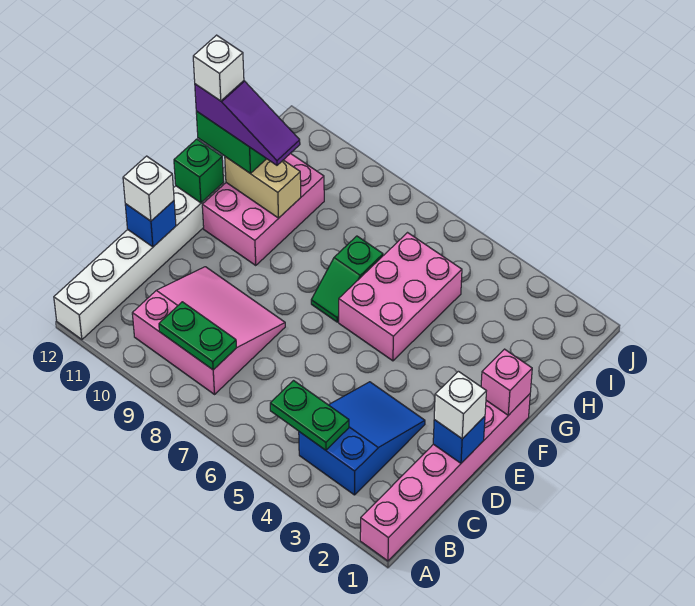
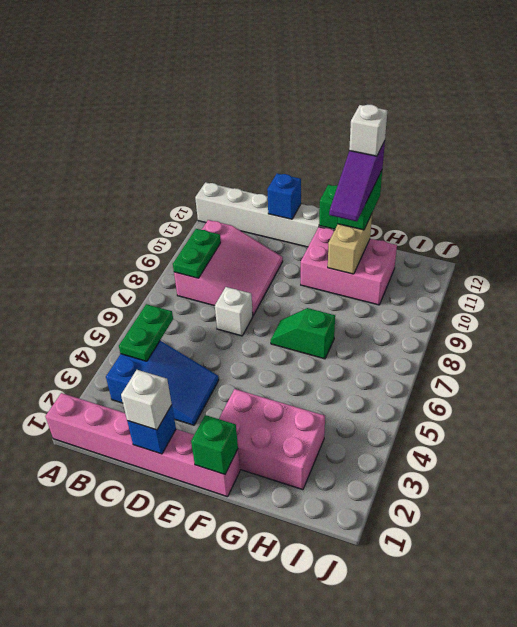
white 1x1 brick [123,156,174,221] -> white 1x1 brick moved to [215,287,253,336]
pink 1x1 brick [481,349,532,415] -> green 1x1 brick [191,415,238,474]
pink 2x3 brick [339,233,462,361] -> pink 2x3 brick moved to [219,389,325,490]

